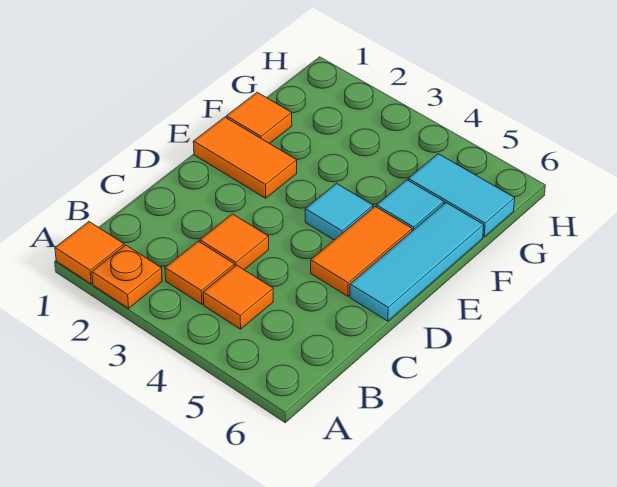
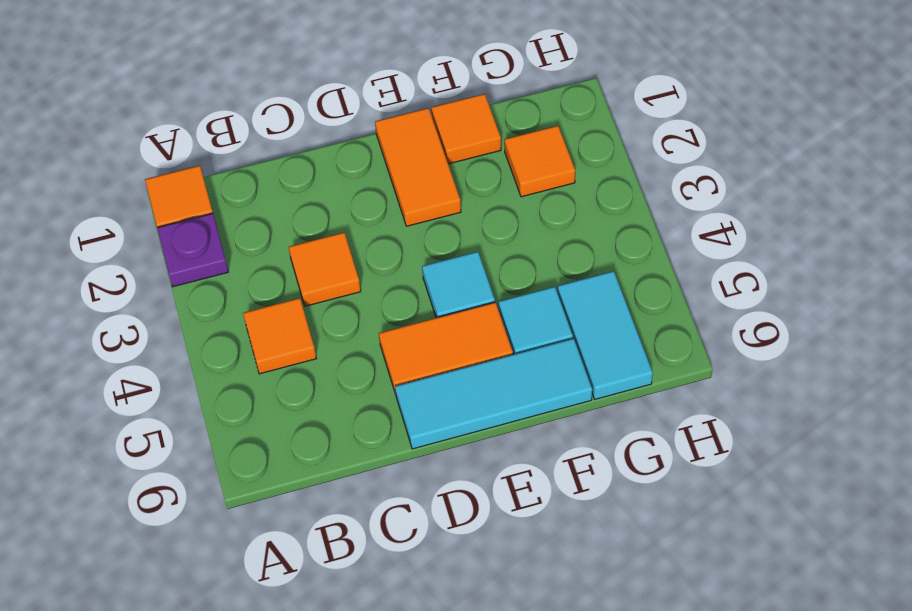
orange 1x1 plate [92,245,162,308] -> purple 1x1 plate [157,213,228,287]
orange 1x1 tile [165,241,235,304] -> orange 1x1 tile moved to [504,126,575,197]

